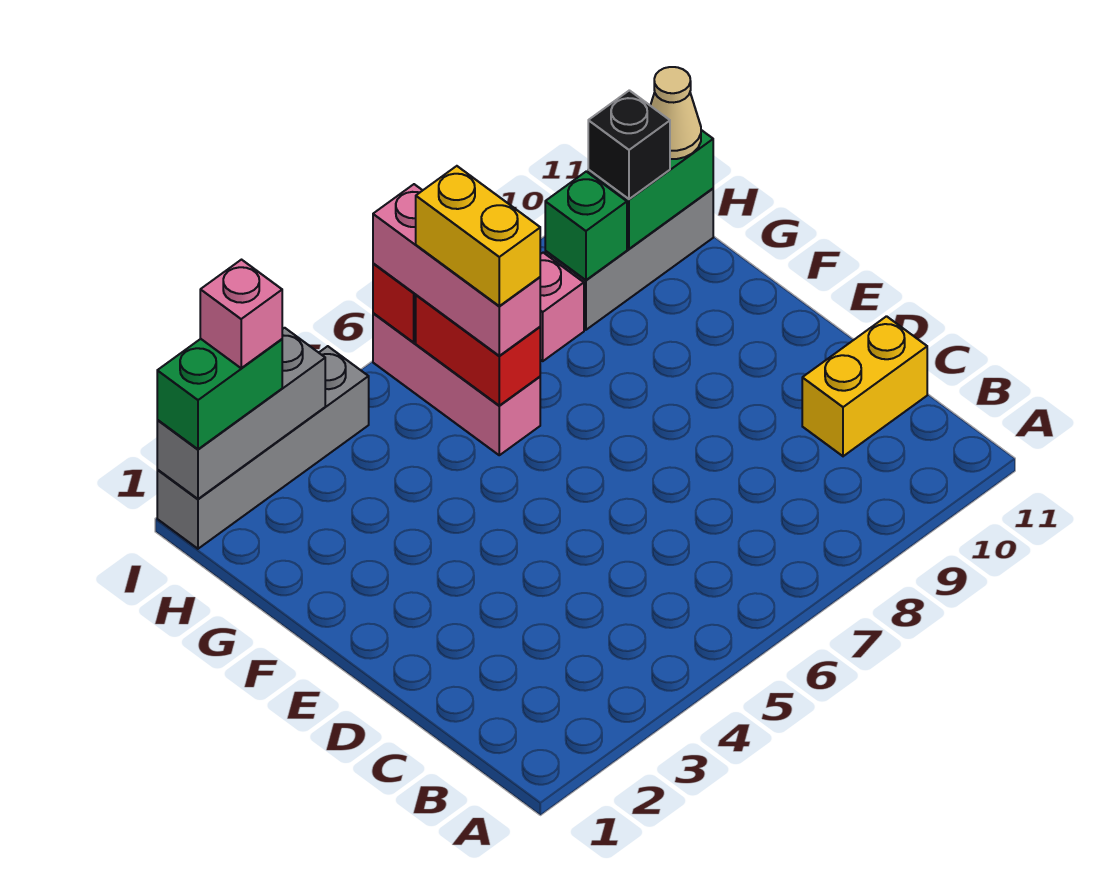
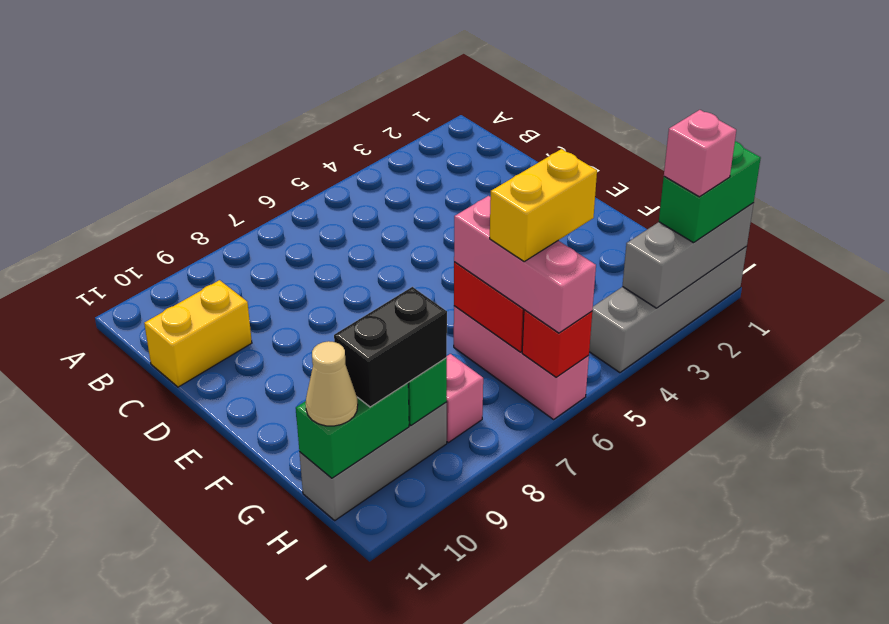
yellow 1x2 brick [416,166,540,306] -> yellow 1x2 brick turned to [490,149,597,261]
black 1x1 brick [588,90,670,199] -> black 1x2 brick [334,287,447,407]

